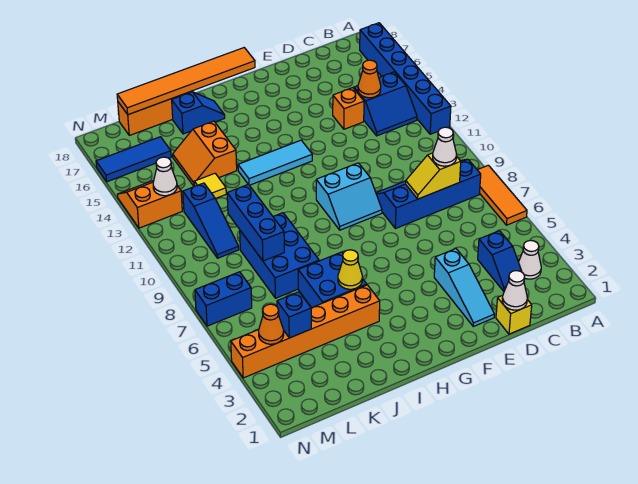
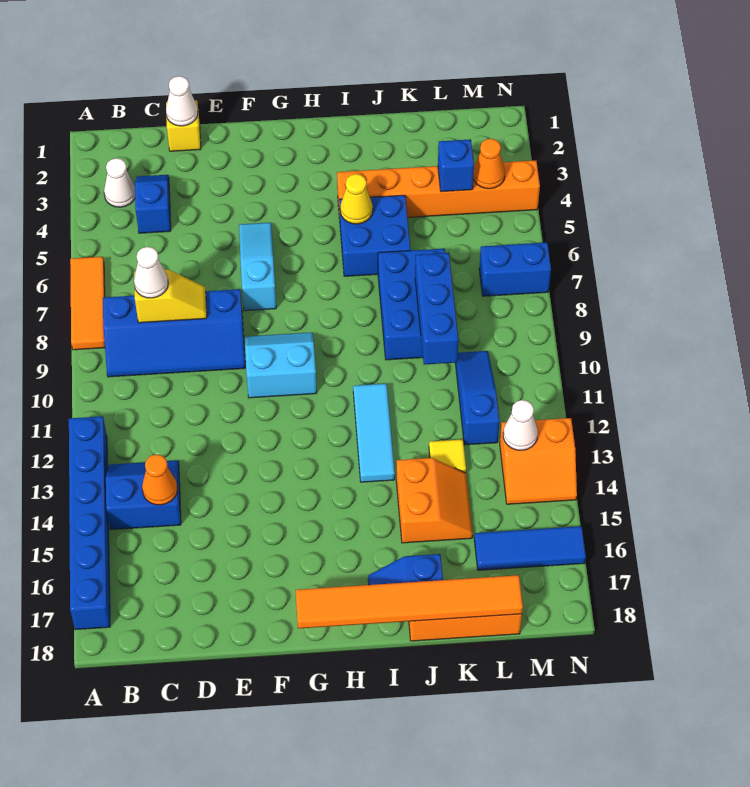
orange 1x1 brick [333,88,364,129] -> none
cyan 1x3 slope [434,249,495,326] -> cyan 1x3 slope moved to [239,223,276,311]
cyan 1x3 tile [238,140,312,185] -> cyan 1x3 tile turned to [353,384,395,482]

